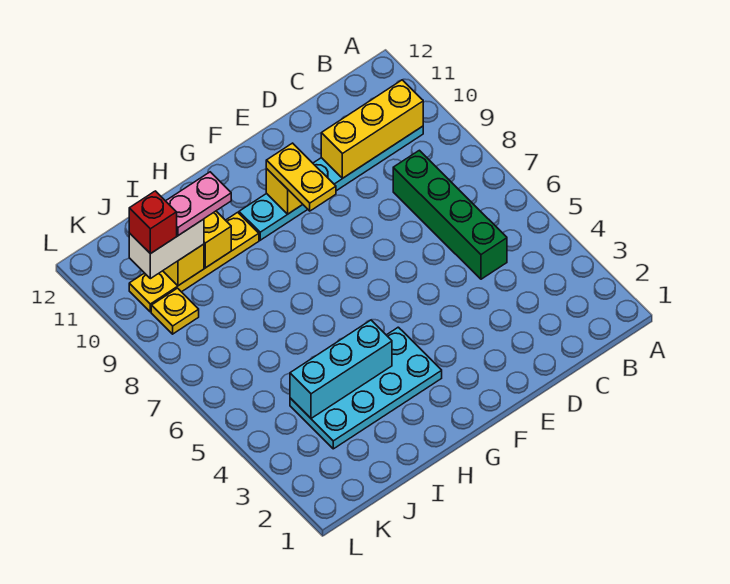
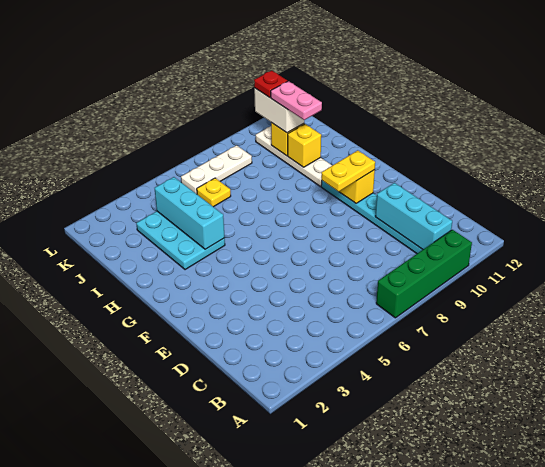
yellow 1x3 brick [321,80,423,178] -> cyan 1x3 brick [375,183,452,249]
green 1x4 brick [393,150,507,279] -> green 1x4 brick moved to [376,230,472,318]
cyan 2x4 plate [290,327,442,449] -> cyan 2x3 plate [136,211,225,270]
yellow 1x4 plate [129,212,259,312] -> white 1x4 plate [256,126,332,187]
none -> white 1x3 plate [181,145,252,194]
yellow 1x1 plate [151,288,199,334] -> yellow 1x1 plate moved to [197,178,231,207]
red 1x1 brick [129,191,177,254] -> red 1x1 plate [254,70,287,98]

